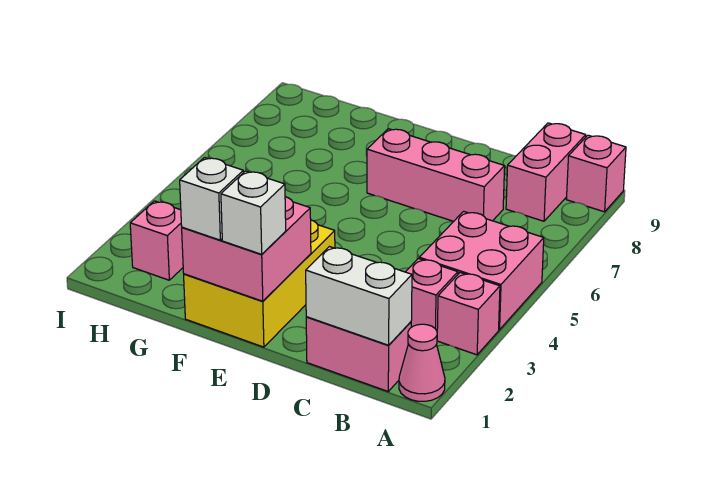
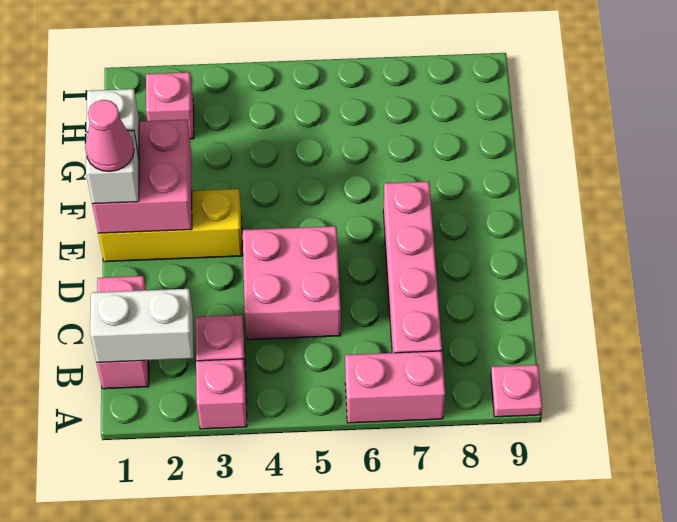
pink 1x1 cone [399,324,445,401] -> pink 1x1 cone moved to [85,100,134,171]
pink 2x2 brick [419,211,544,330] -> pink 2x2 brick moved to [243,226,341,340]
pink 1x1 brick [566,135,626,212] -> pink 1x1 plate [491,365,542,417]
white 1x2 brick [306,247,412,345] -> white 1x2 brick turned to [90,289,194,362]
pink 1x2 brick [506,123,586,221] -> pink 1x2 brick moved to [345,351,445,423]
pink 1x3 brick [367,129,505,221] -> pink 1x4 brick [383,181,442,353]
yellow 2x3 brick [184,220,335,347] -> yellow 1x3 brick [98,189,243,262]

